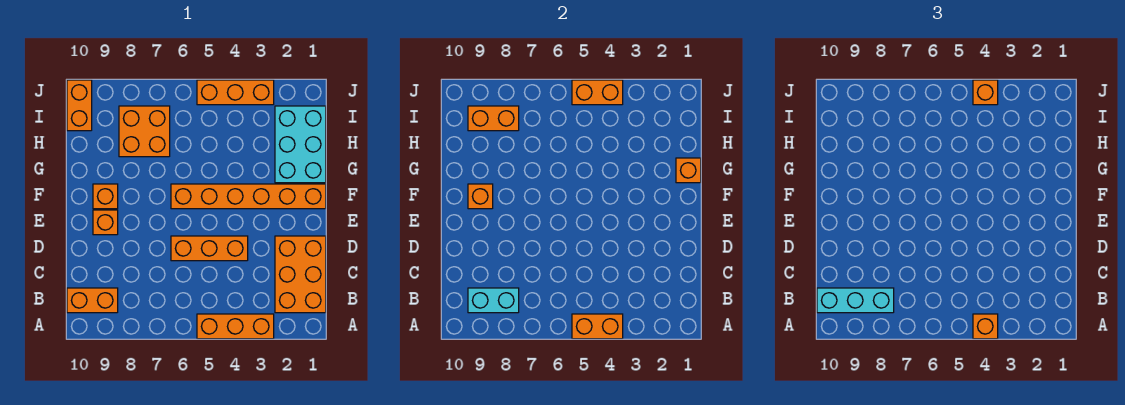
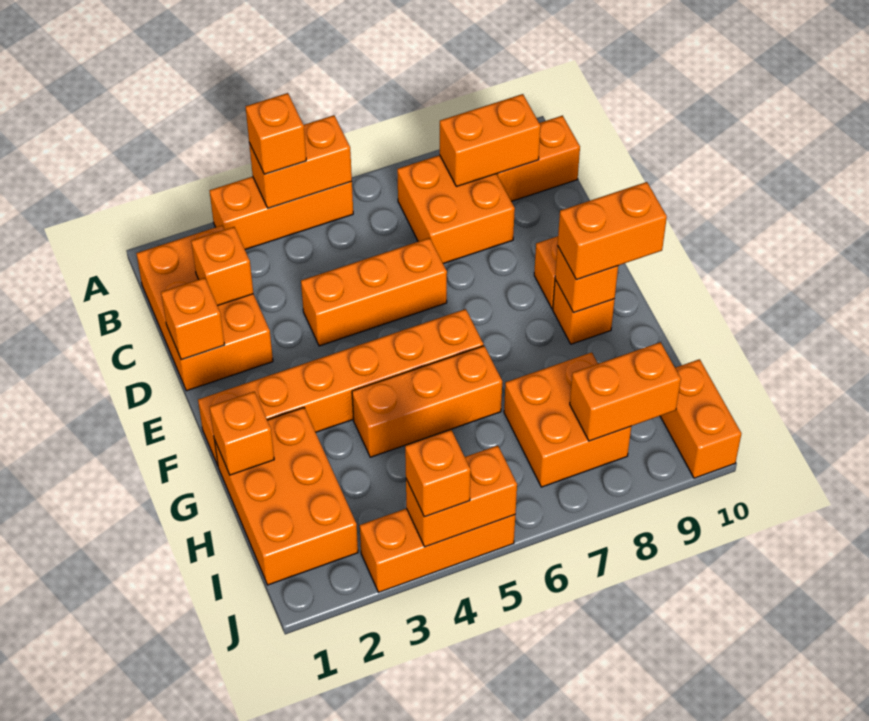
none -> orange 2x2 brick [397,155,515,264]
cyan 1x2 brick [468,288,519,313] -> orange 1x2 brick [440,94,541,187]
cyan 1x3 brick [817,288,894,313] -> none
none -> orange 1x1 brick [191,227,253,306]
none -> orange 1x1 brick [161,278,225,360]
none -> orange 1x2 brick [558,182,667,280]
cyan 2x3 brick [275,106,326,183] -> orange 2x3 brick [214,408,358,585]
none -> orange 1x3 brick [352,346,502,457]

